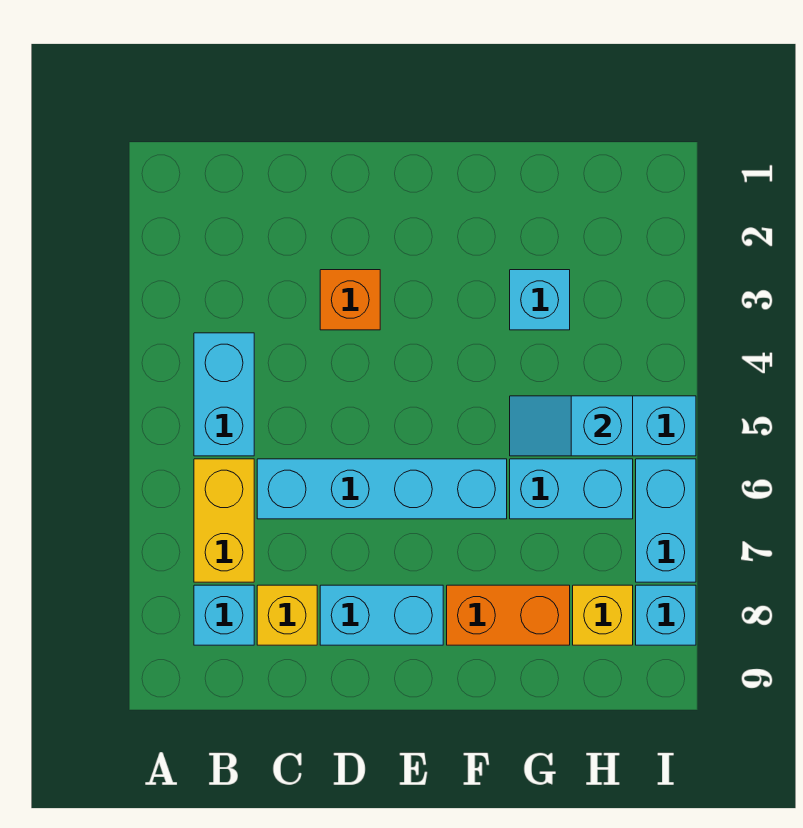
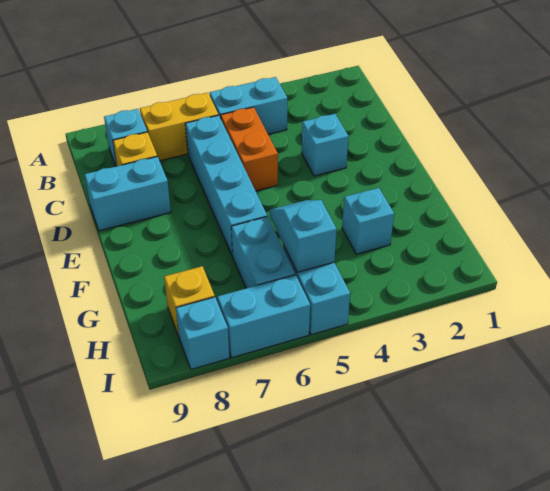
orange 1x1 brick [320,270,380,330] -> cyan 1x1 brick [302,114,348,176]
cyan 1x2 brick [320,585,443,645] -> cyan 1x2 brick turned to [84,157,171,231]
orange 1x2 brick [447,585,570,645] -> orange 1x2 brick moved to [221,107,278,191]

